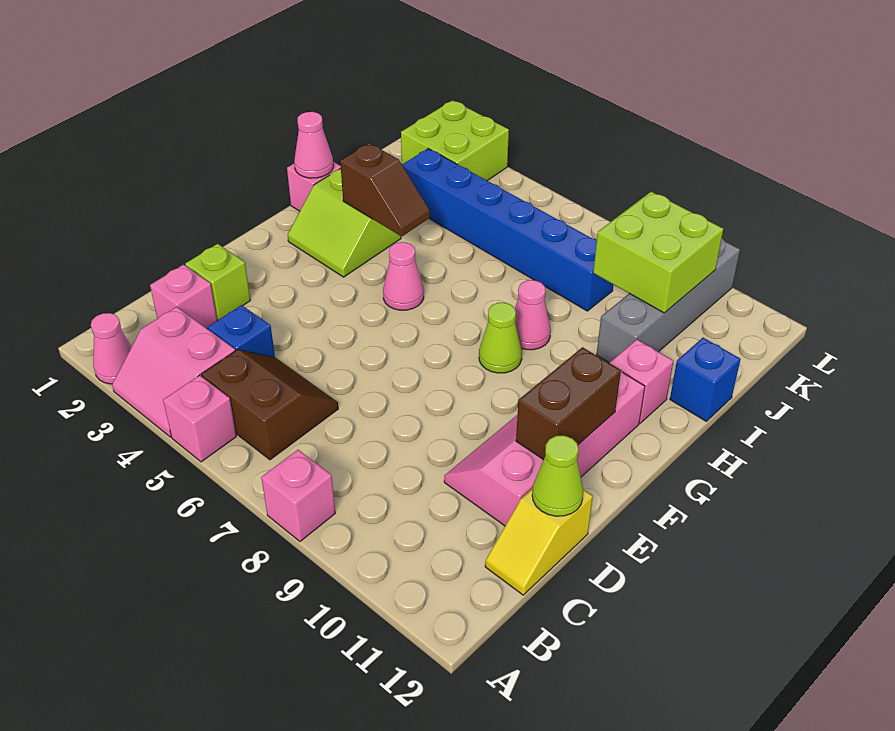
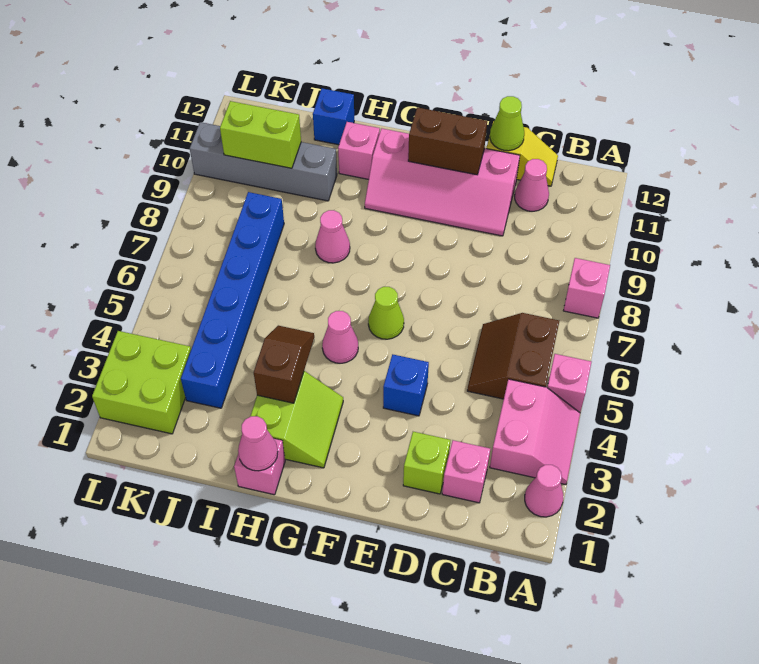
blue 1x1 brick [208,305,275,358] -> blue 1x1 brick moved to [383,354,429,416]
none -> pink 1x1 cone [515,159,549,211]
lime 1x1 cone [479,303,522,373] -> lime 1x1 cone moved to [368,287,404,339]
lime 2x2 brick [593,192,723,313] -> lime 1x2 brick [220,101,301,168]

